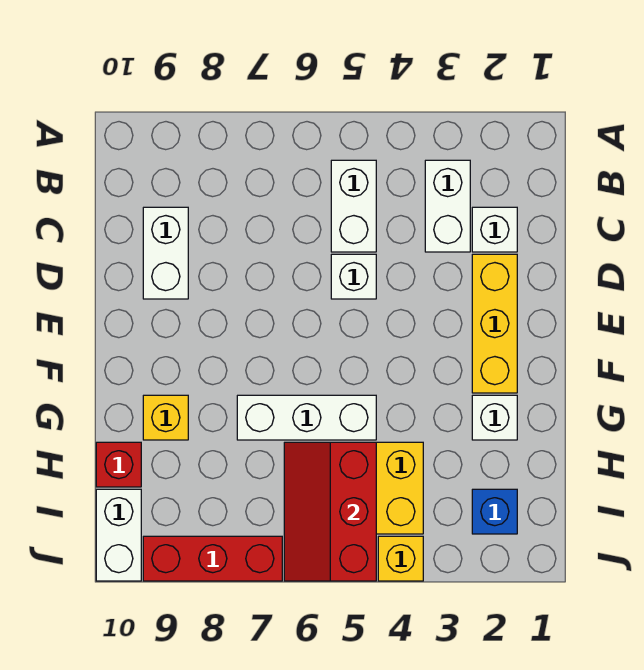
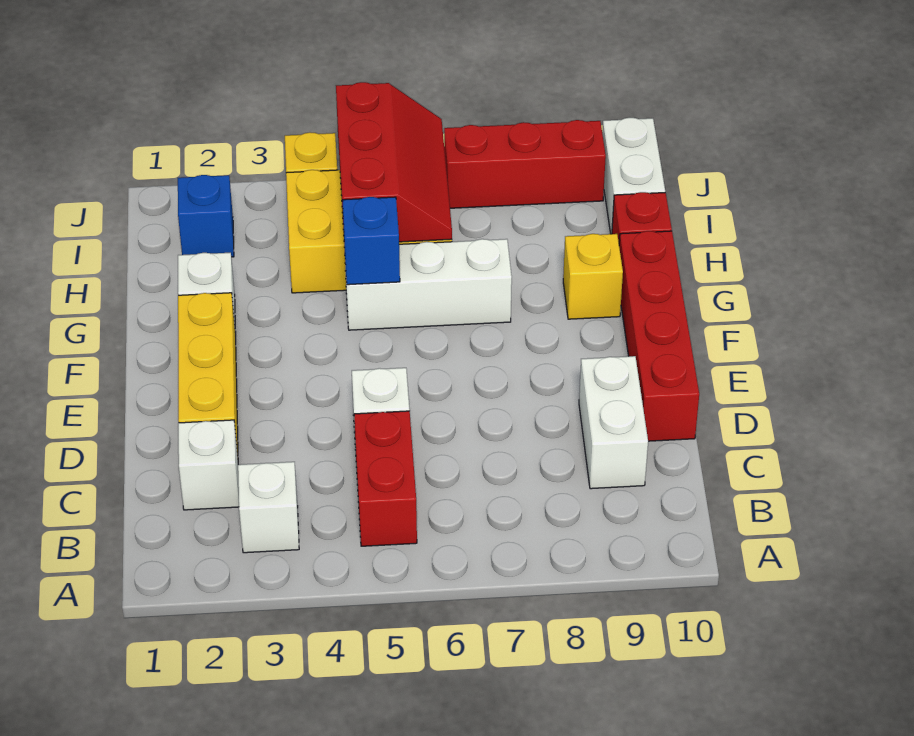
white 1x2 brick [425,160,470,252] -> white 1x1 brick [238,462,299,553]
white 1x2 brick [331,160,376,252] -> red 1x2 brick [354,411,417,546]
none -> red 1x4 brick [619,231,699,441]
none -> blue 1x1 brick [342,197,400,285]

